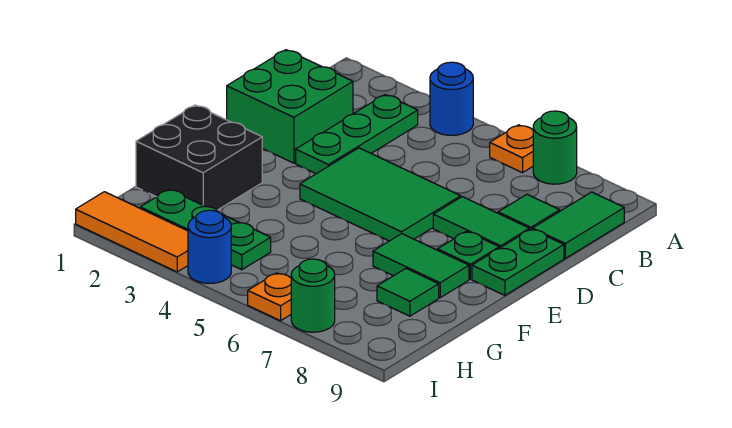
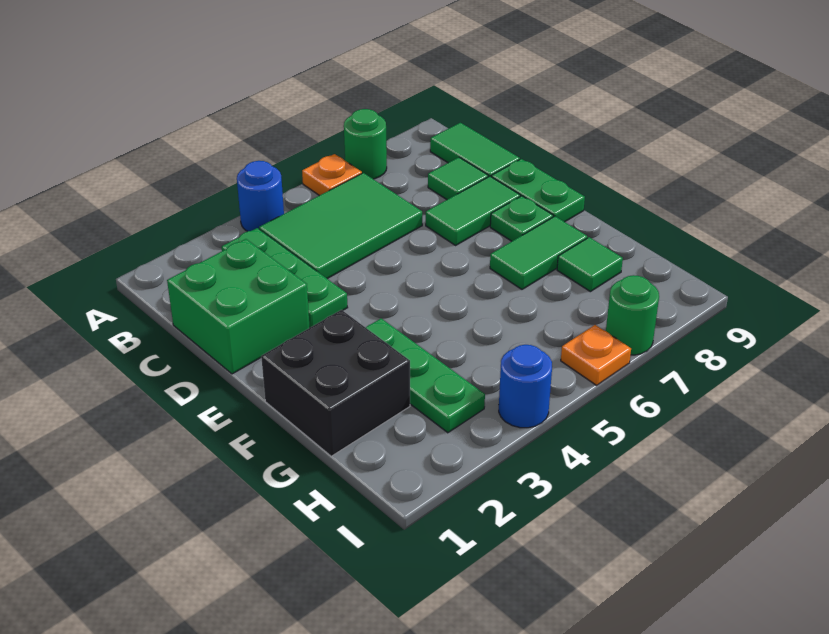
green 2x3 tile [300,148,461,241] -> green 2x3 tile moved to [259,173,422,279]
green 1x3 plate [140,190,271,270] -> green 1x3 plate turned to [366,318,485,433]
orange 1x3 tile [76,192,188,272] -> none

